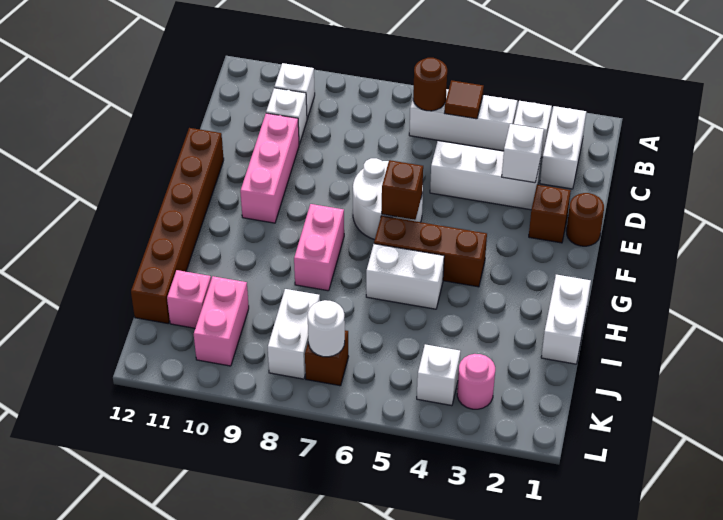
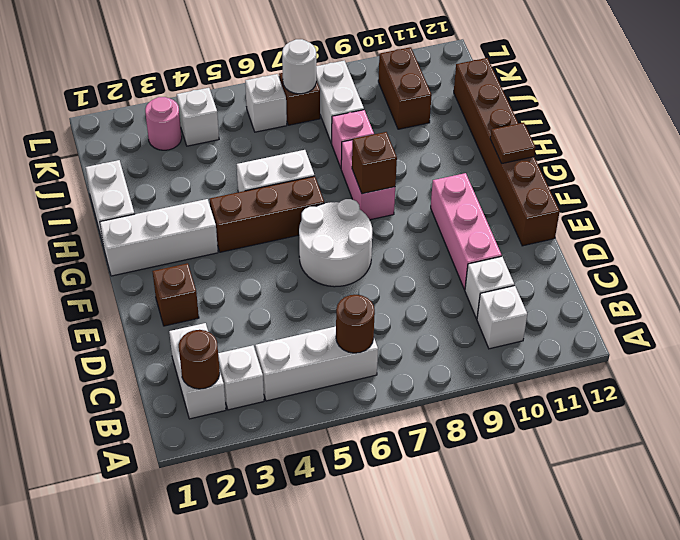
brown 1x1 tile [444,80,484,119] -> brown 1x1 tile moved to [490,123,536,163]
white 1x3 brick [430,141,541,210] -> white 1x3 brick moved to [100,199,218,276]
white 1x1 brick [502,124,544,183] -> white 1x1 brick moved to [245,74,287,132]
brown 1x1 round brick [566,193,604,246] -> brown 1x1 round brick moved to [179,330,220,389]
brown 1x1 brick [382,160,423,220] -> brown 1x1 brick moved to [352,132,397,194]
pink 1x2 brick [194,276,249,366] -> brown 1x2 brick [378,47,432,129]
pink 1x1 brick [167,270,211,328] -> pink 1x1 brick moved to [332,110,374,168]

